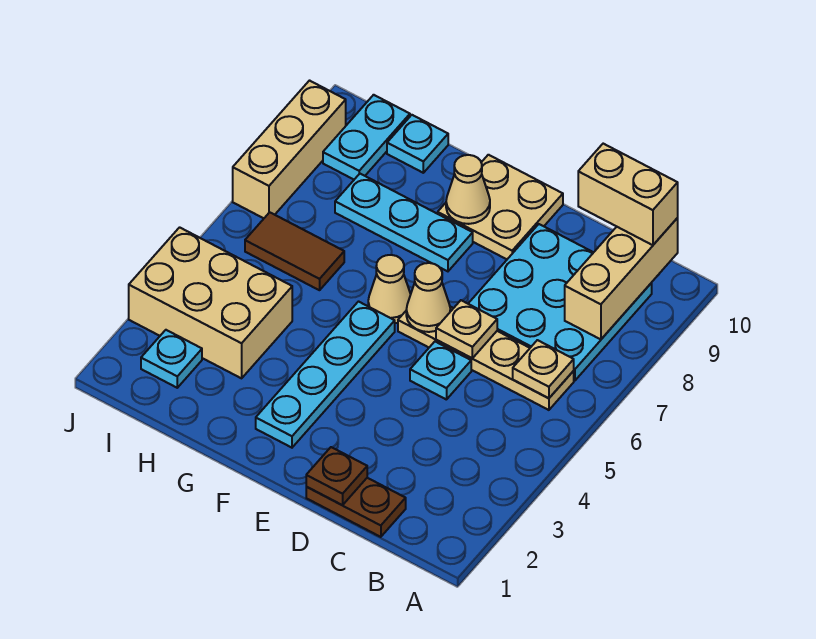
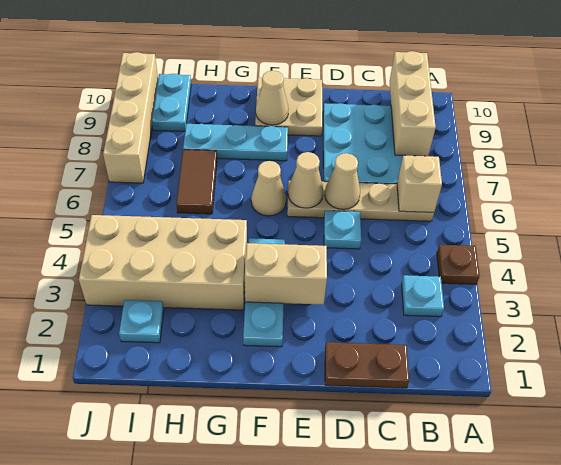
tan 1x1 plate [513,340,574,398] -> tan 1x1 brick [397,155,442,212]
tan 1x2 brick [578,144,678,245] -> tan 1x2 brick moved to [245,243,327,305]
brown 1x1 plate [306,447,367,505] -> brown 1x1 plate moved to [437,245,480,284]
tan 1x1 plate [436,300,497,358] -> tan 1x1 cone [325,153,360,209]
cyan 1x4 plate [256,302,395,448] -> cyan 1x3 plate [243,238,285,347]
tan 2x3 brick [129,227,292,378] -> tan 2x4 brick [79,215,247,310]
brown 1x2 tile [245,212,344,290] -> brown 1x2 tile turned to [176,150,217,214]
cyan 1x1 plate [387,115,448,173] -> cyan 1x1 plate moved to [402,275,444,317]
tan 1x3 brick [233,81,346,218] -> tan 1x4 brick [103,52,158,183]

